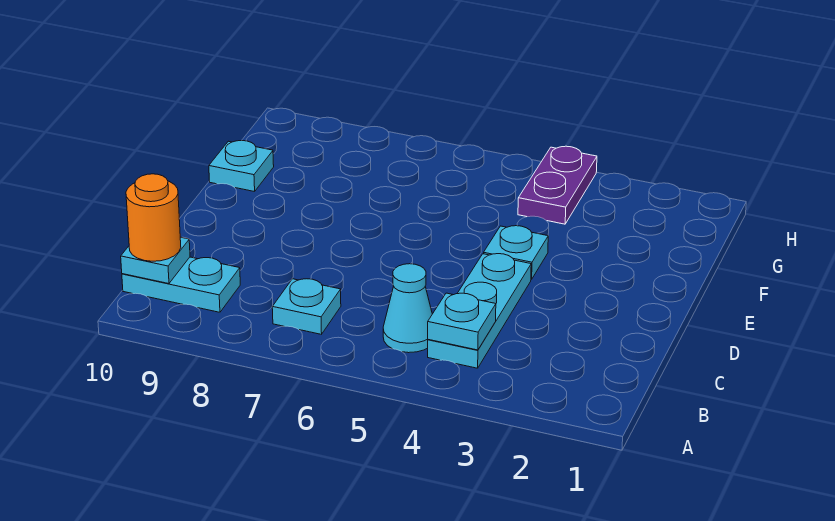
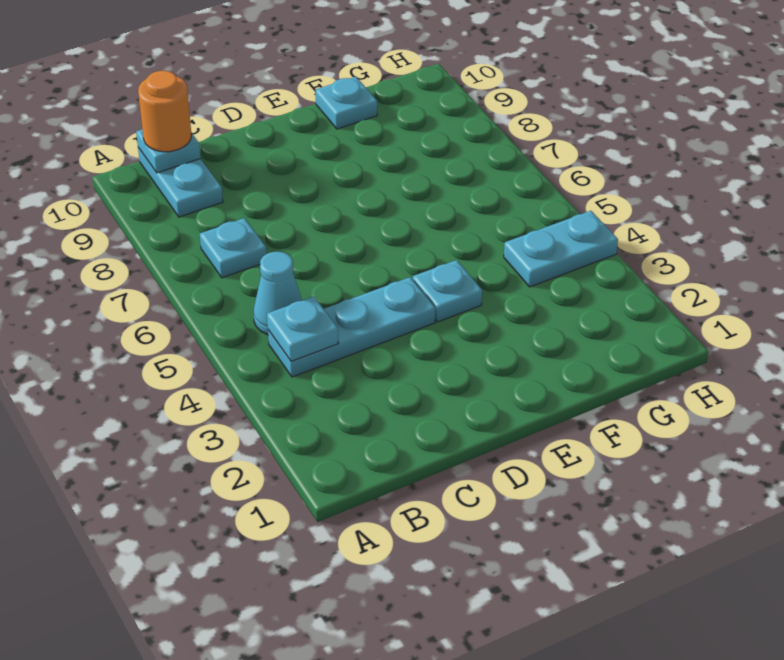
purple 1x2 plate [518,146,597,224] -> cyan 1x2 plate [504,211,618,287]

